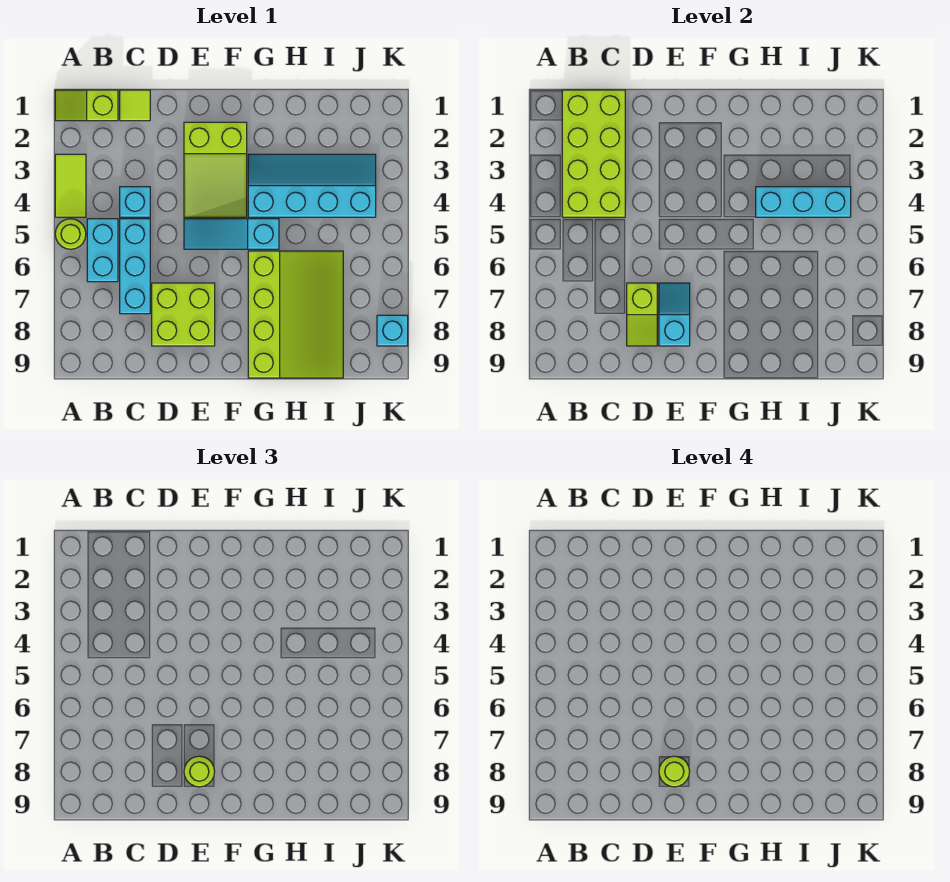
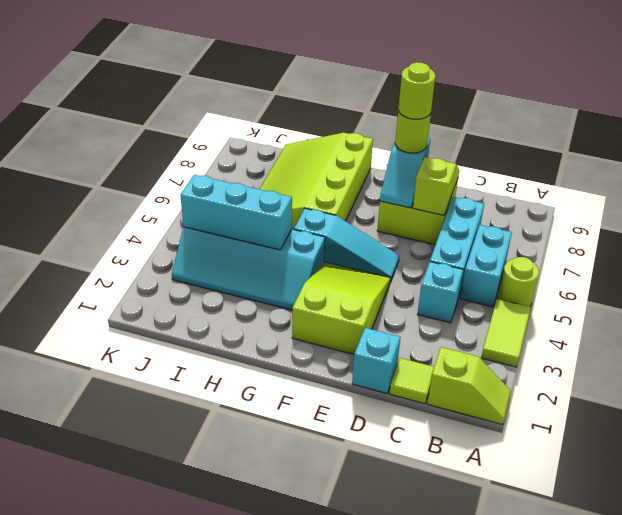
lime 2x4 brick [562,90,625,217] -> none
cyan 1x1 brick [377,315,408,346] -> cyan 1x1 brick moved to [352,328,400,394]

